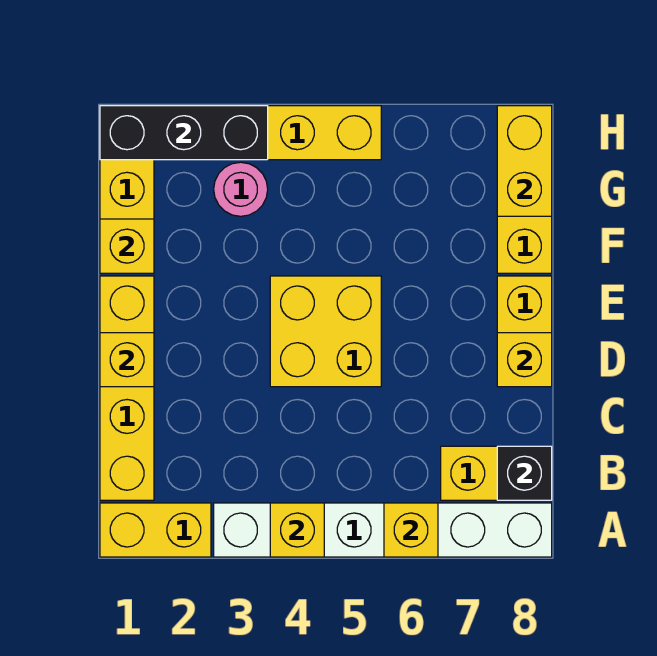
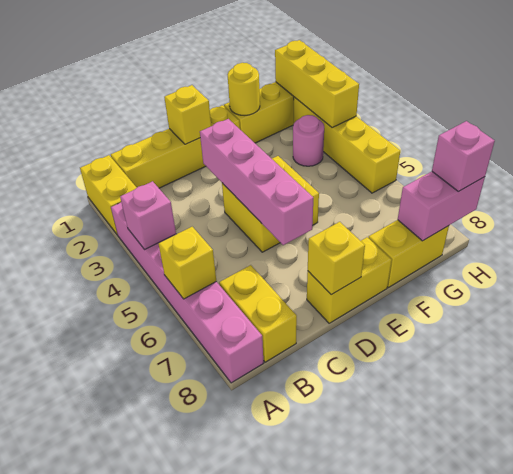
white 1x6 brick [214,503,552,557] -> pink 1x6 brick [111,202,263,383]
yellow 1x1 brick [270,503,324,557] -> pink 1x1 brick [120,181,176,250]
black 1x1 brick [497,446,552,500] -> none
none -> pink 1x4 brick [200,119,313,245]
yellow 1x1 brick [100,219,154,273] -> yellow 1x1 round brick [227,63,260,116]
yellow 1x2 brick [497,106,552,216] -> pink 1x2 brick [398,172,485,241]
black 1x3 brick [100,106,268,160] -> yellow 1x3 brick [275,40,359,128]
none -> pink 1x1 brick [432,121,495,192]

